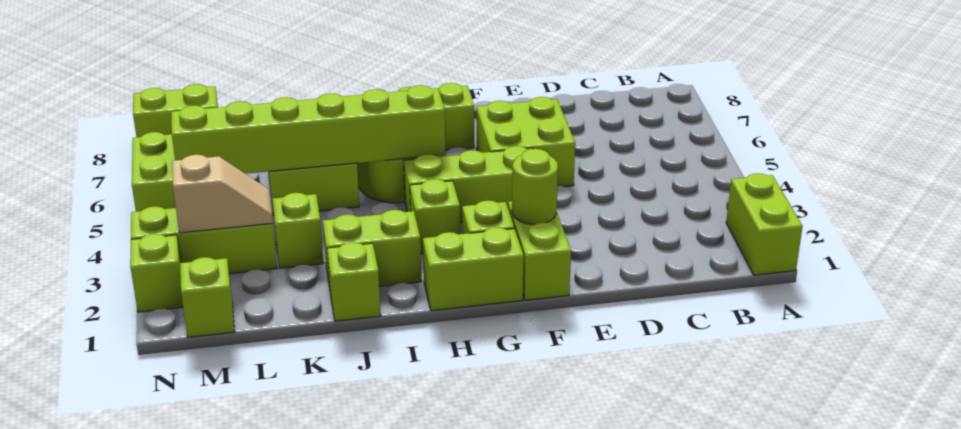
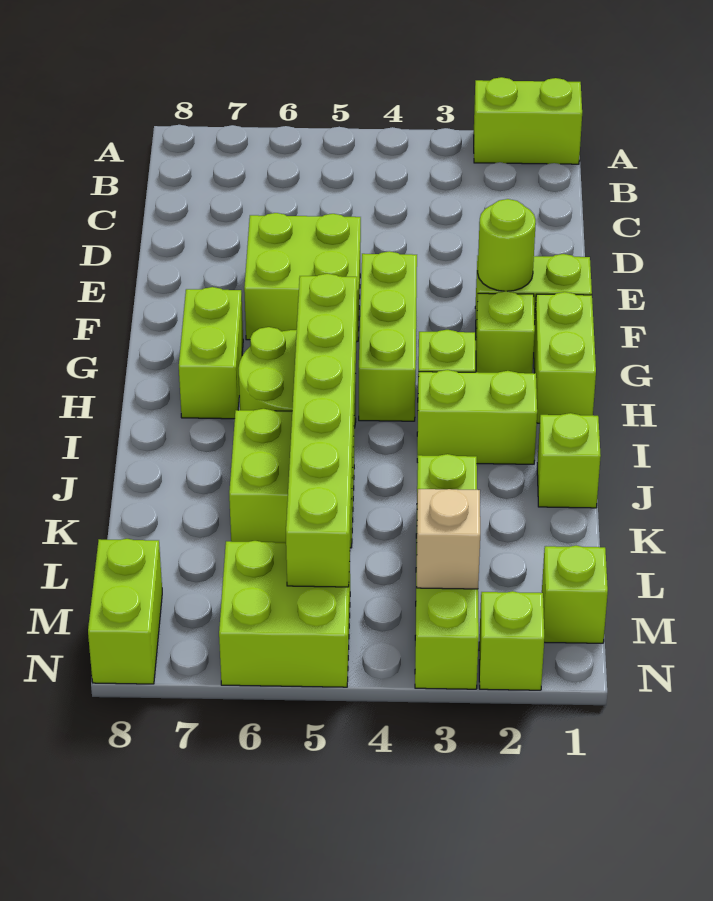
lime 1x2 brick [323,210,422,287] -> lime 1x2 brick turned to [417,370,537,464]

